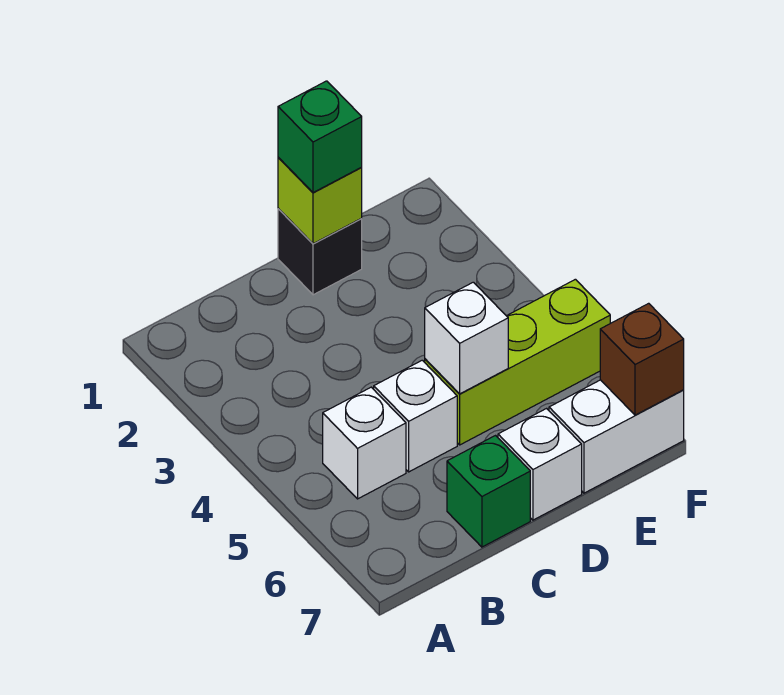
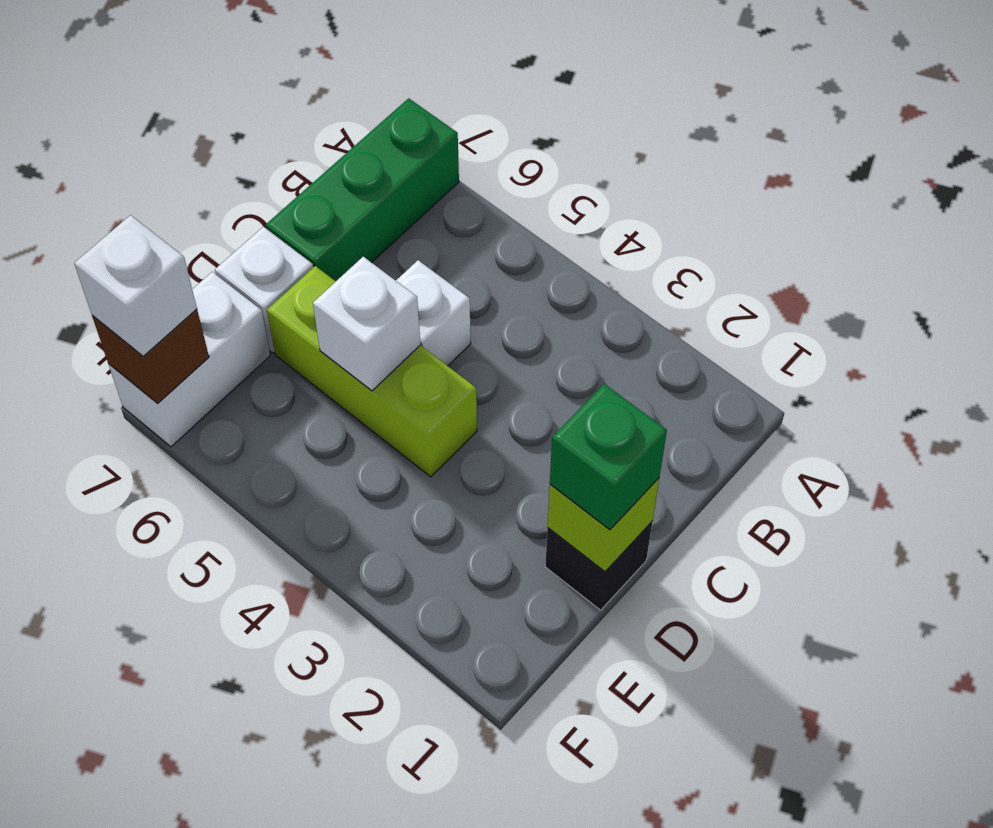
white 1x1 brick [323,387,406,499] -> white 1x1 brick moved to [74,215,197,356]
green 1x1 brick [447,436,530,547] -> green 1x3 brick [266,98,459,281]
lime 1x3 brick [425,279,610,445] -> lime 1x3 brick turned to [267,266,477,477]

